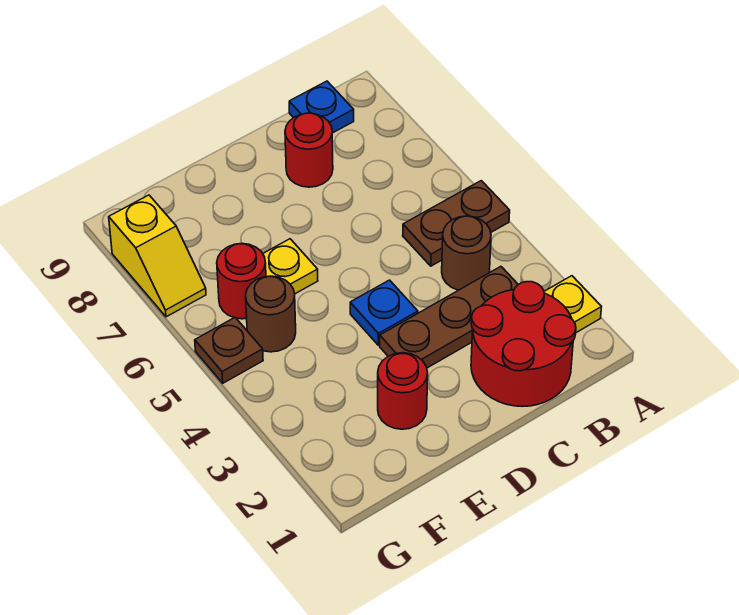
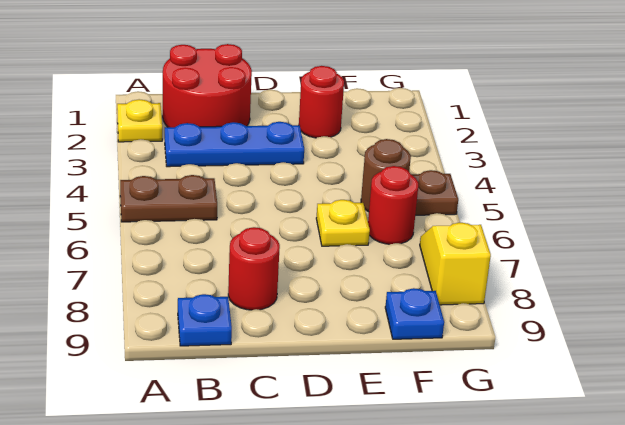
brown 1x3 plate [380,267,518,368] -> blue 1x3 plate [165,122,304,167]
brown 1x1 round brick [442,216,491,290] -> none
blue 1x1 plate [350,280,418,345] -> blue 1x1 plate moved to [385,288,444,339]

